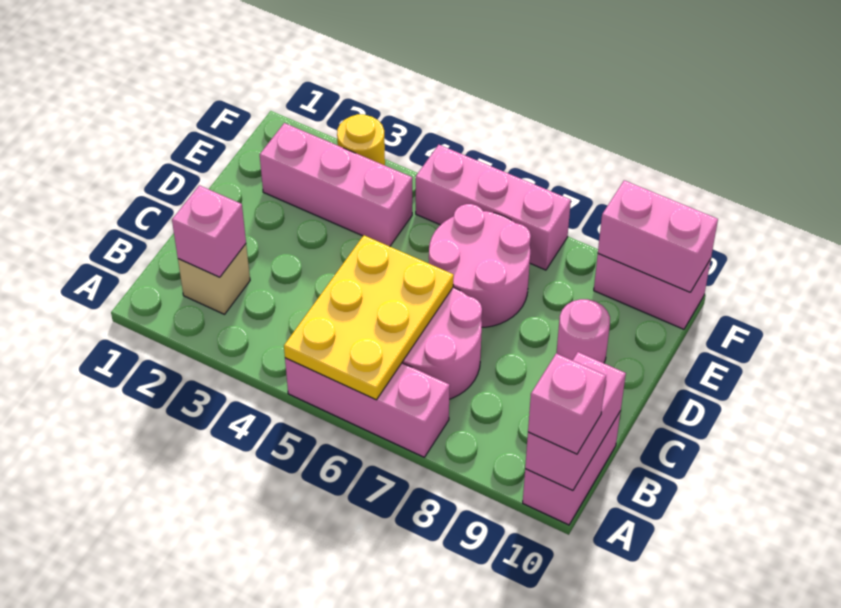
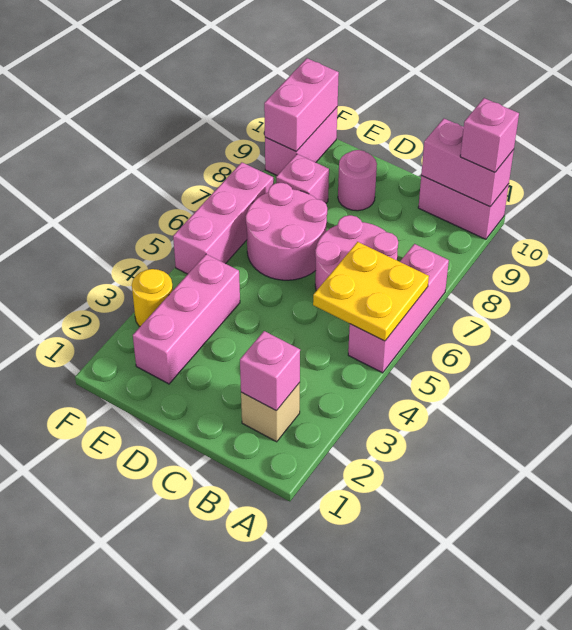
yellow 2x3 plate [284,235,454,400] -> yellow 2x2 plate [313,242,429,341]
none -> pink 1x1 brick [276,154,329,203]

